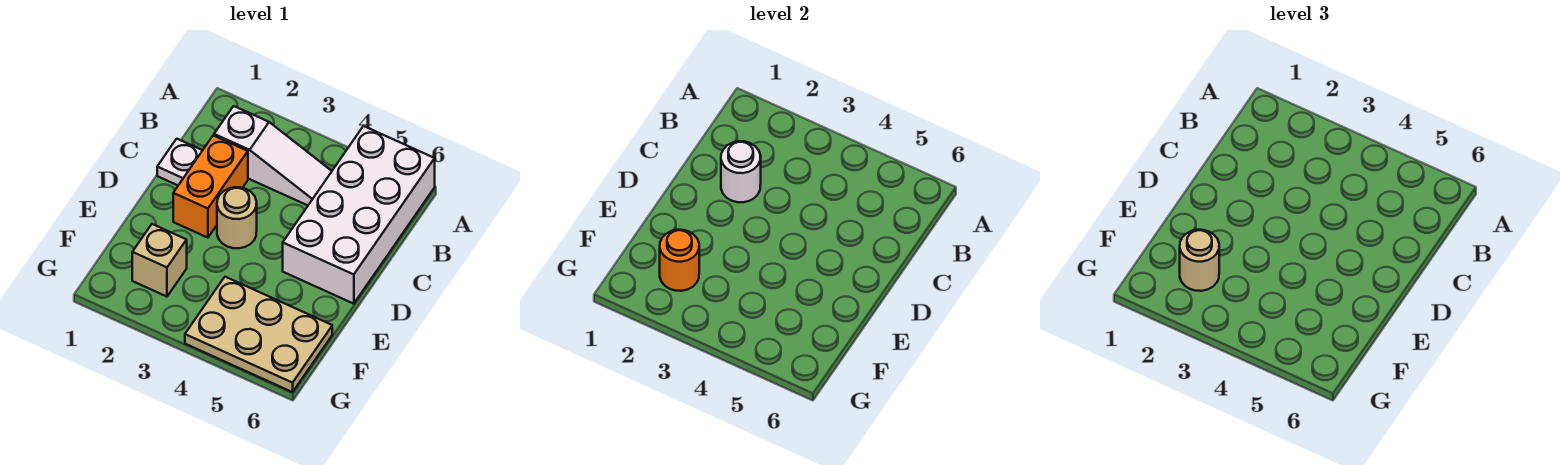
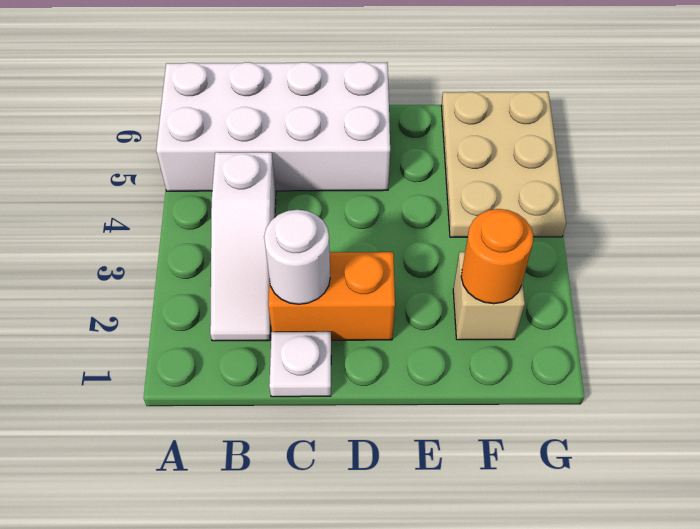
white 1x3 slope [214,106,332,205] -> white 1x3 slope turned to [210,152,276,341]
tan 1x1 round brick [217,187,257,248] -> none
tan 1x1 round brick [1180,230,1219,291] -> none

